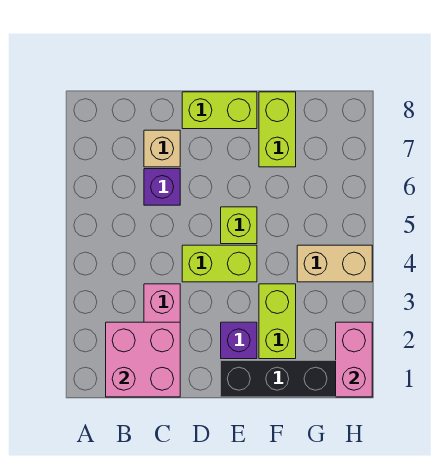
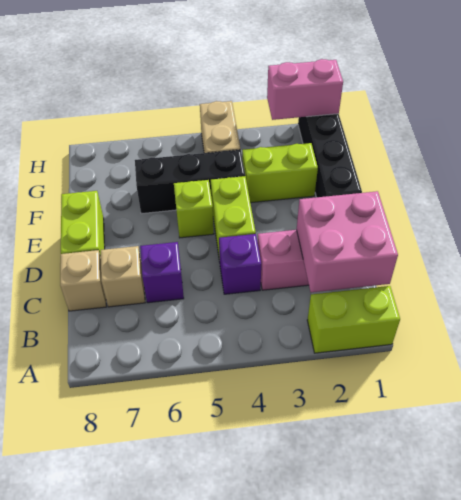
none -> tan 1x1 brick [60,250,106,311]
purple 1x1 brick [221,322,257,359] -> purple 1x1 brick moved to [219,234,261,294]
none -> black 1x3 brick [135,150,245,214]
lime 1x2 brick [259,92,296,167] -> lime 1x2 brick moved to [307,286,400,353]

